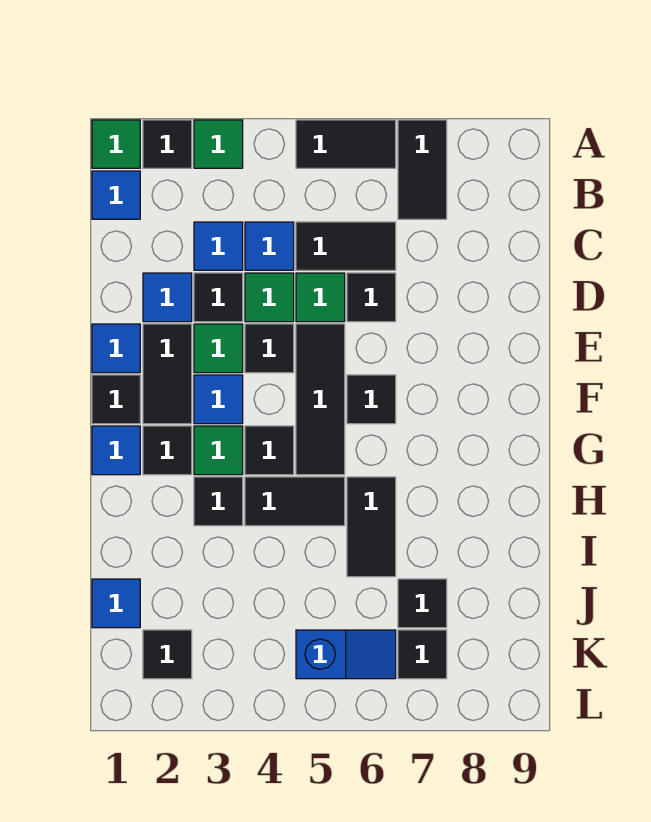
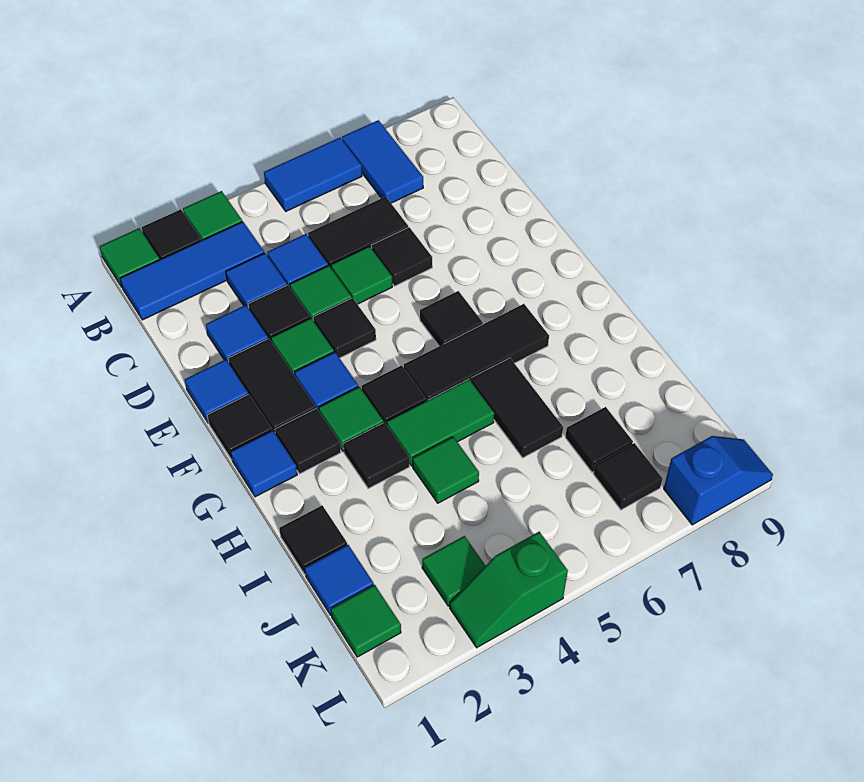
black 1x2 tile [296,120,396,168] -> blue 1x2 tile [264,138,362,211]
black 1x2 tile [398,120,447,219] -> blue 1x2 tile [342,120,423,203]
blue 1x1 tile [92,171,140,219] -> blue 1x3 tile [120,222,264,320]
black 1x3 tile [296,324,345,475] -> black 1x3 tile turned to [404,304,549,401]
black 1x2 tile [245,477,345,526] -> green 1x2 tile [387,379,494,466]
none -> green 1x1 tile [413,437,479,503]
none -> green 1x1 tile [331,585,401,657]
black 1x1 tile [143,630,192,679] -> black 1x1 tile moved to [279,505,347,574]
none -> green 1x1 tile [422,536,486,606]
blue 1x2 slope [296,630,396,679] -> blue 1x2 slope moved to [664,436,773,525]
none -> green 1x2 slope [450,532,568,648]

